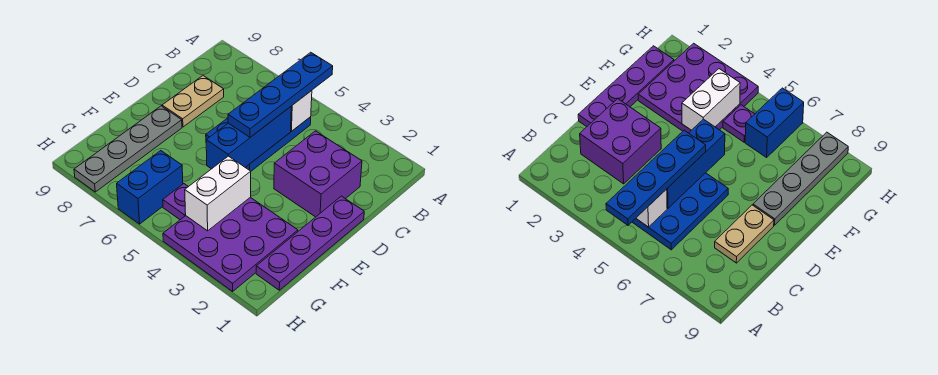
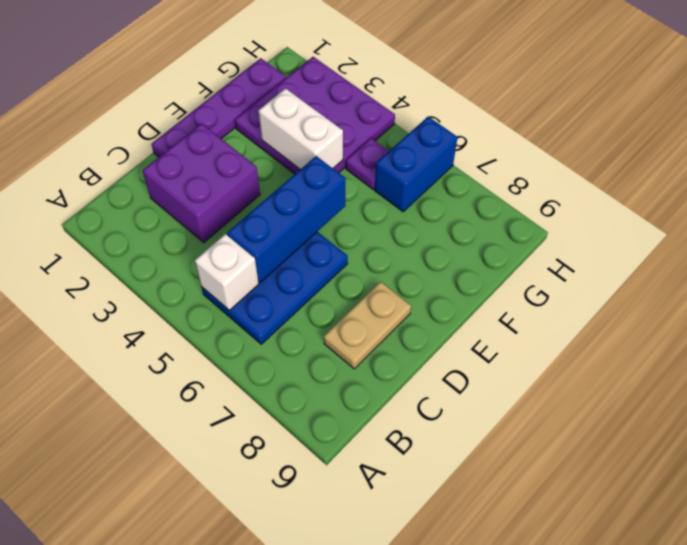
blue 1x4 plate [228,52,333,137] -> none
grey 1x4 plate [74,106,182,192] -> none
white 1x2 brick [185,156,251,231] -> white 1x2 brick turned to [259,88,343,169]

